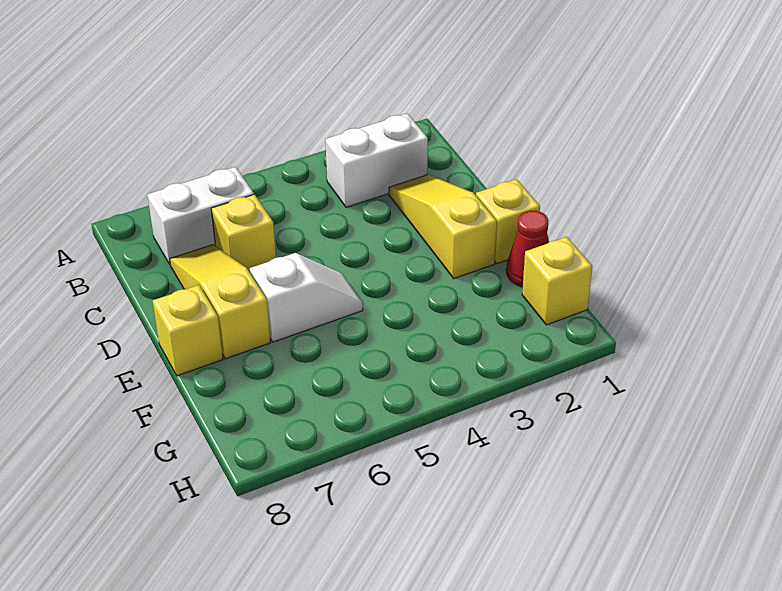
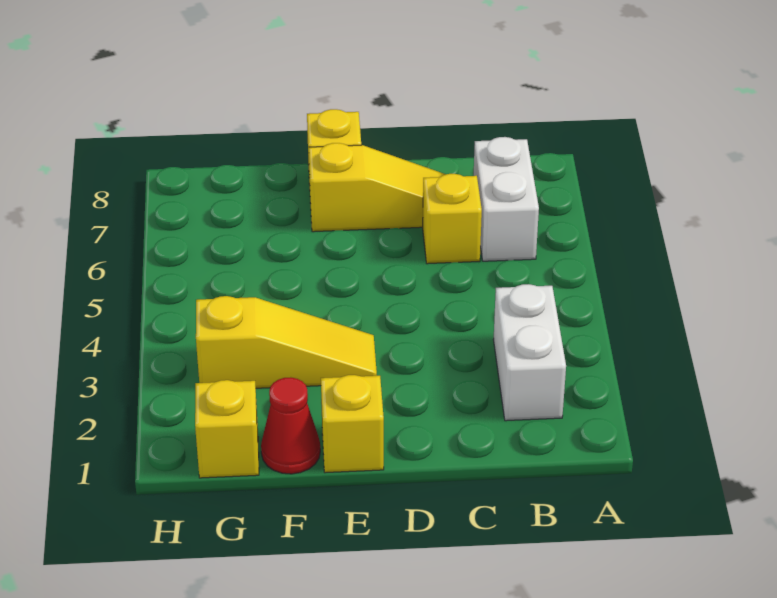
yellow 1x3 slope [389,174,497,279] -> yellow 1x3 slope moved to [196,296,377,388]
white 1x2 slope [250,253,363,342] -> none

